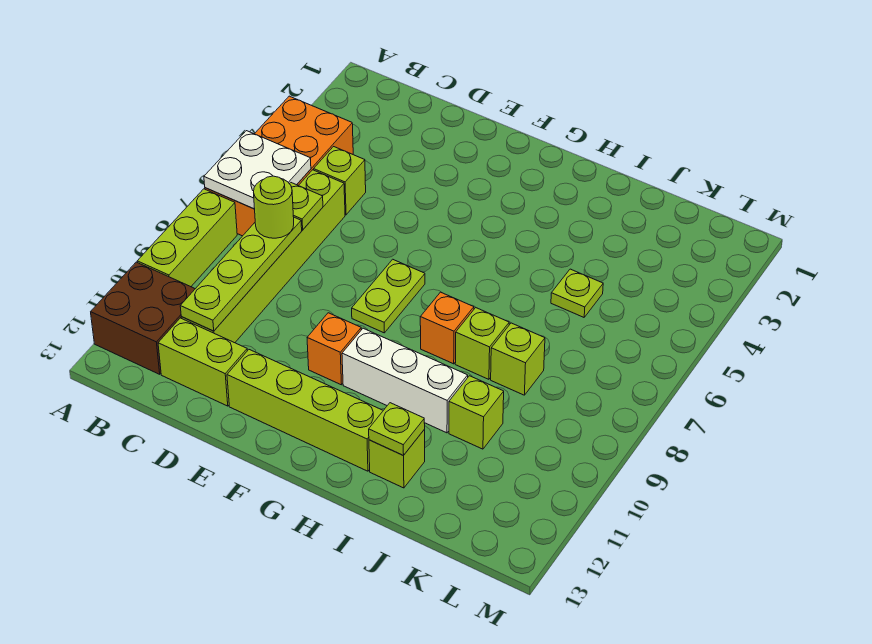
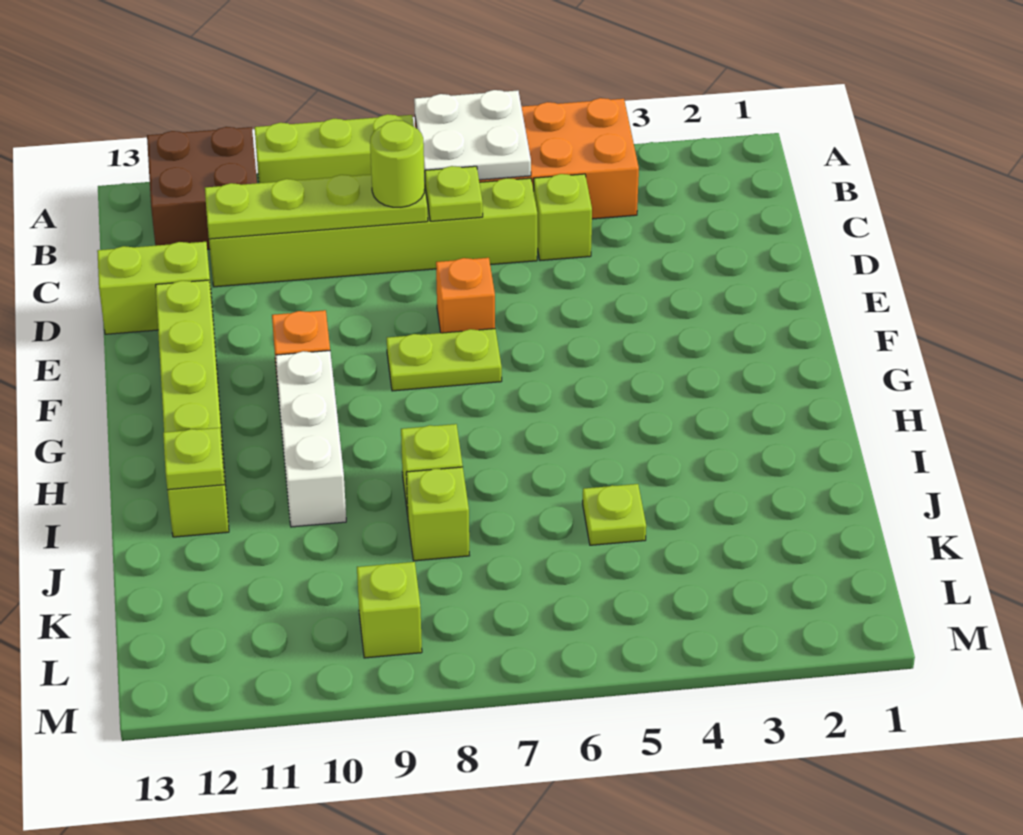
lime 1x2 brick [158,318,247,406] -> lime 1x2 brick turned to [97,242,213,334]
orange 1x1 brick [420,292,474,364] -> orange 1x1 brick moved to [436,258,495,333]
lime 1x1 brick [449,376,504,449] -> lime 1x1 brick moved to [357,562,422,658]

